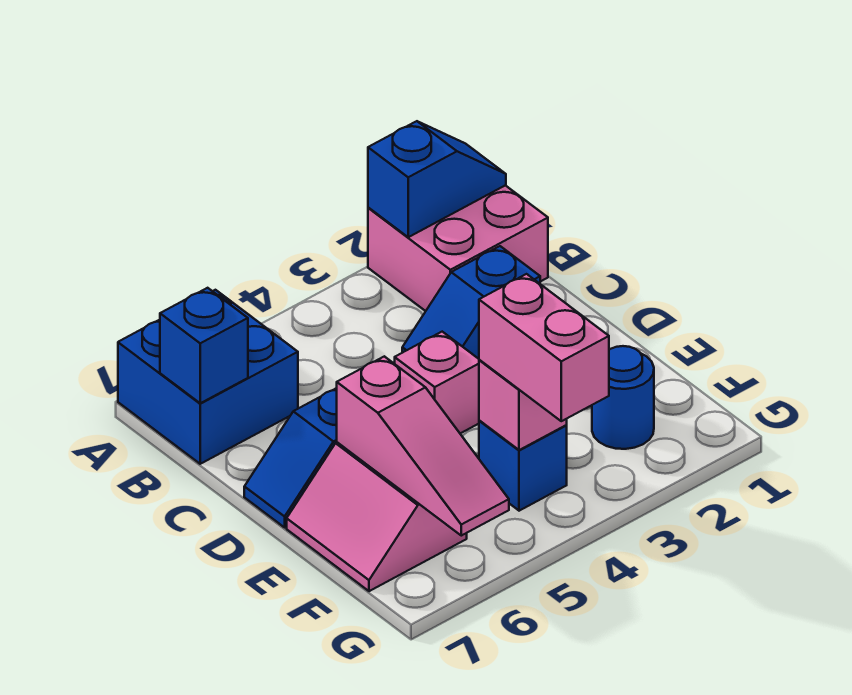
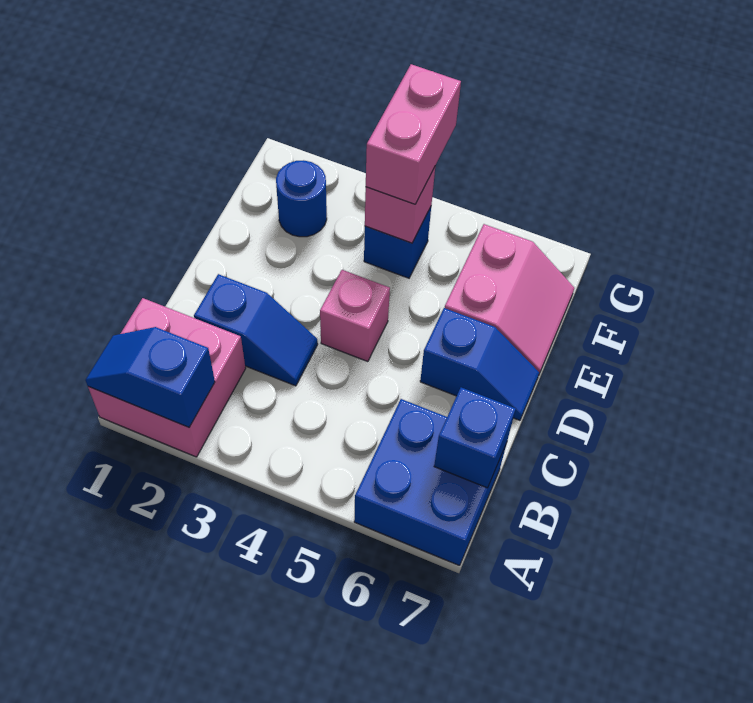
pink 1x3 slope [337,356,509,536] -> none

